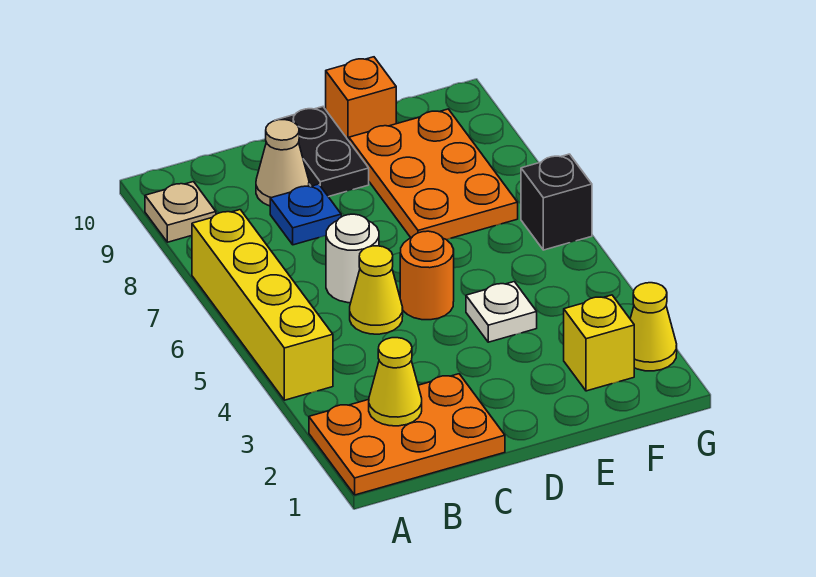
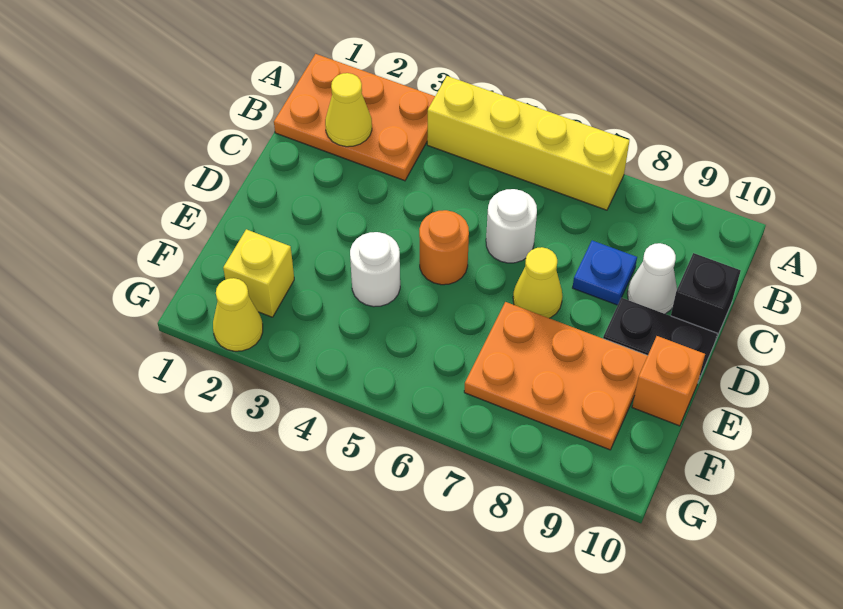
orange 2x3 plate [309,374,505,495] -> orange 2x3 plate turned to [274,54,435,181]
tan 1x1 plate [145,182,216,242] -> none
yellow 1x1 cone [350,246,403,334] -> yellow 1x1 cone moved to [513,247,563,318]
tan 1x1 cone [256,120,309,206] -> white 1x1 cone [627,243,677,314]
white 1x1 plate [466,282,537,342] -> white 1x1 round brick [350,232,400,307]
black 1x1 brick [521,154,592,250] -> black 1x1 brick moved to [671,253,741,339]

